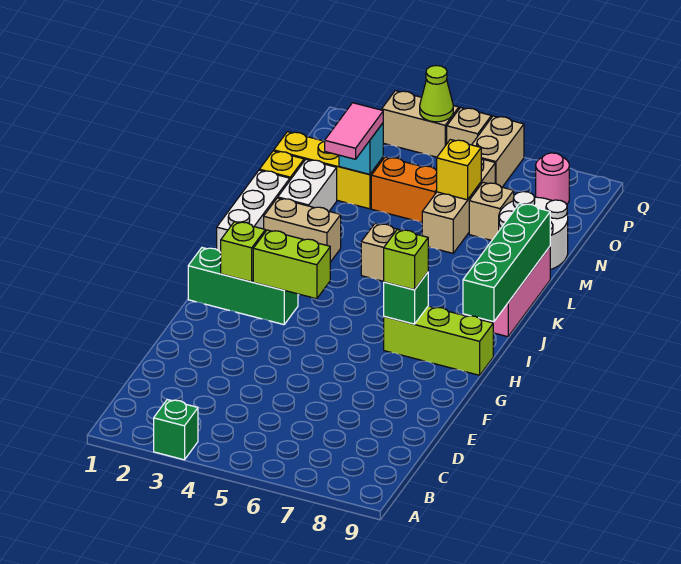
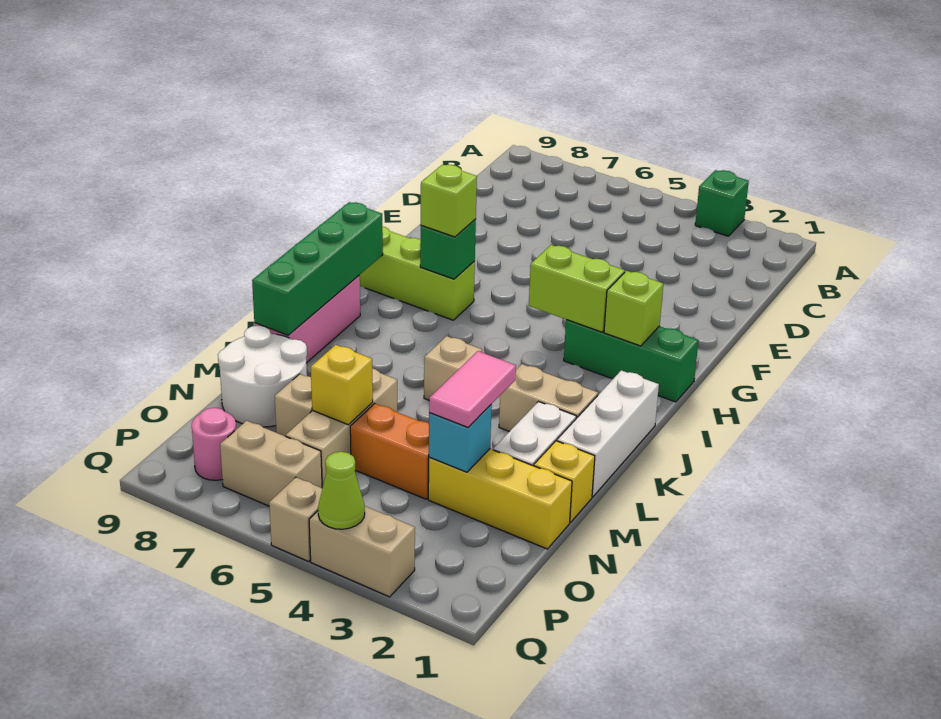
tan 1x2 brick [472,116,524,187] -> tan 1x2 brick turned to [220,421,322,506]

